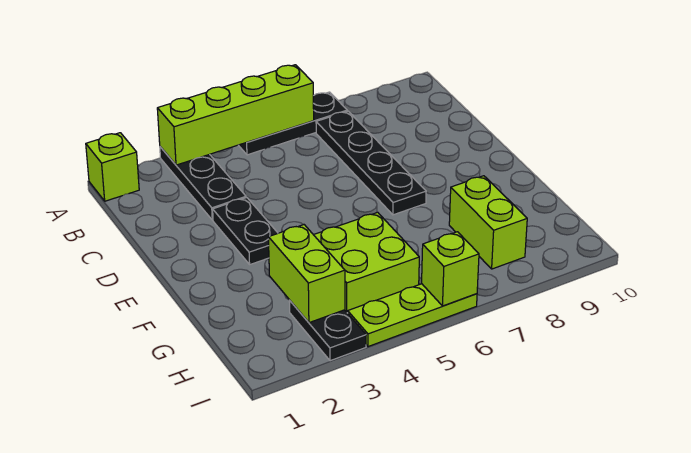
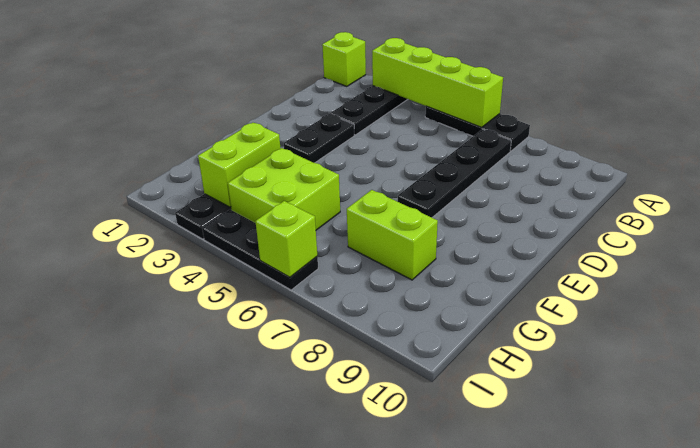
lime 1x2 brick [449,176,527,269] -> lime 1x2 brick turned to [347,190,438,280]
lime 1x3 plate [348,284,477,347] -> black 1x3 plate [202,210,318,290]

